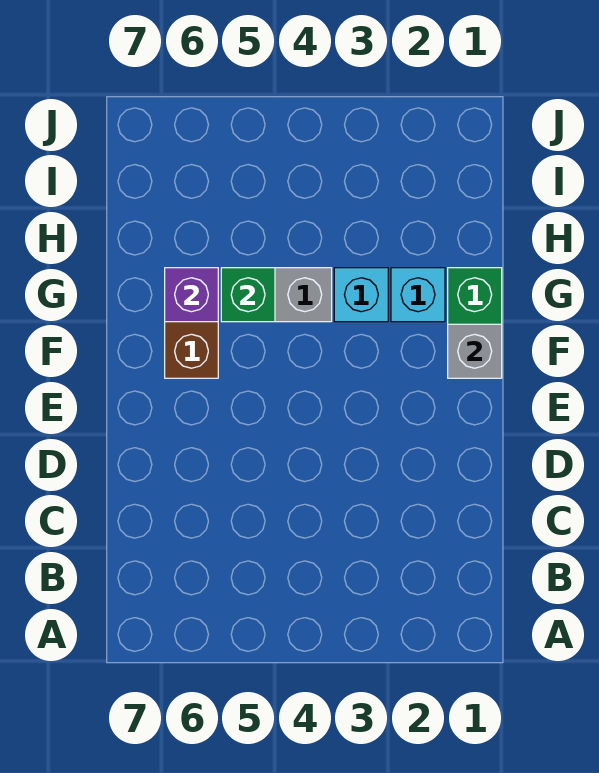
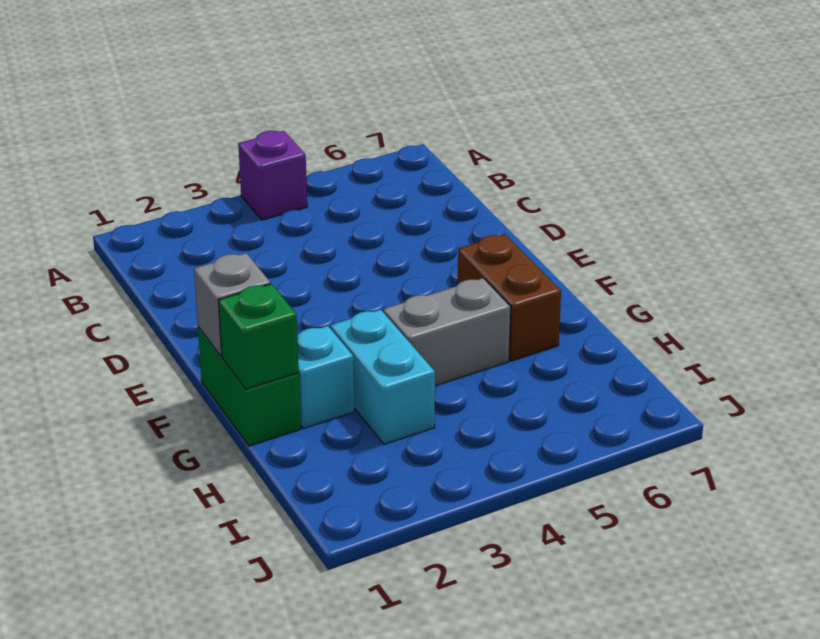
cyan 1x1 brick [334,268,388,322] -> cyan 1x2 brick [331,310,435,444]
green 1x1 brick [221,268,275,322] -> green 1x1 brick moved to [219,284,299,389]
purple 1x1 brick [165,268,218,322] -> purple 1x1 brick moved to [238,131,307,220]

